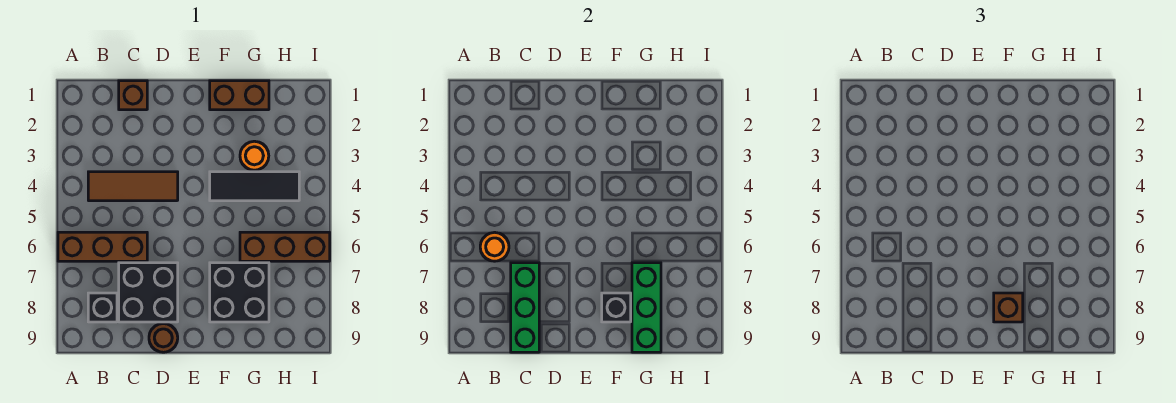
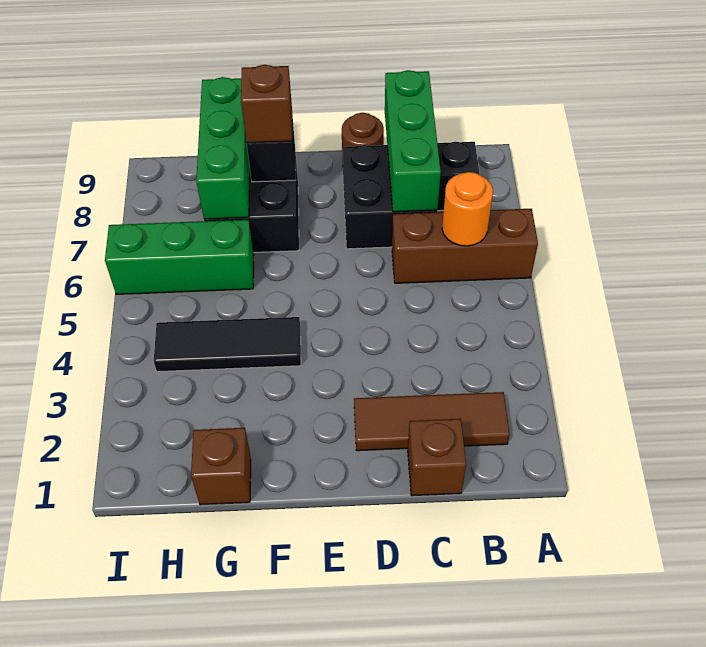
brown 1x3 tile [88,172,178,201] -> brown 1x3 tile moved to [354,392,510,451]
brown 1x2 brick [210,81,269,110] -> brown 1x1 brick [191,428,251,505]
orange 1x1 round brick [240,141,269,170] -> none
brown 1x3 brick [240,232,330,261] -> green 1x3 brick [105,220,254,294]

